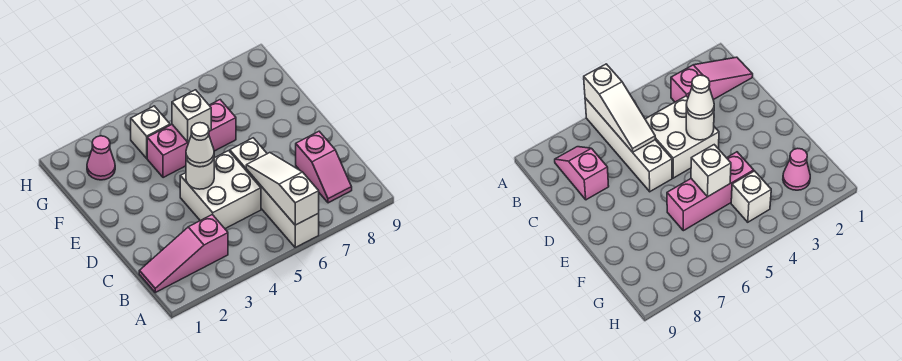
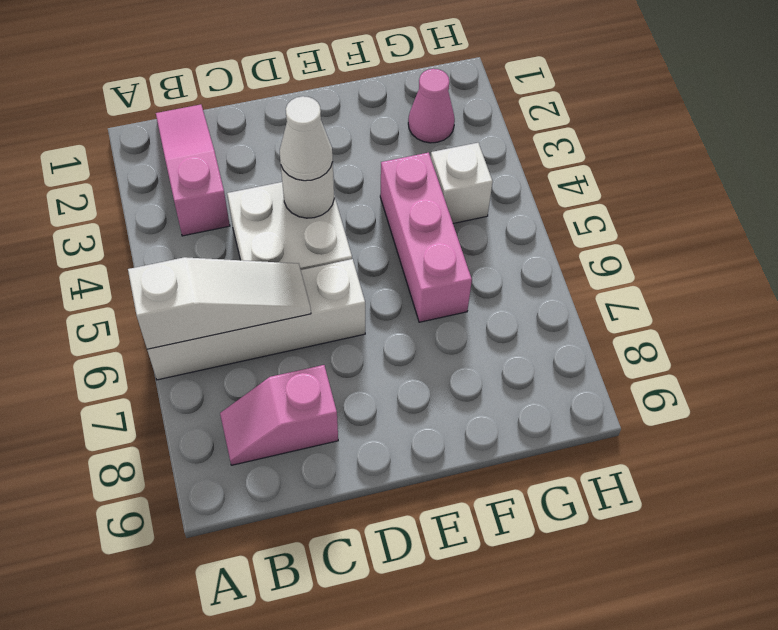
white 1x1 brick [172,90,211,142] -> none

